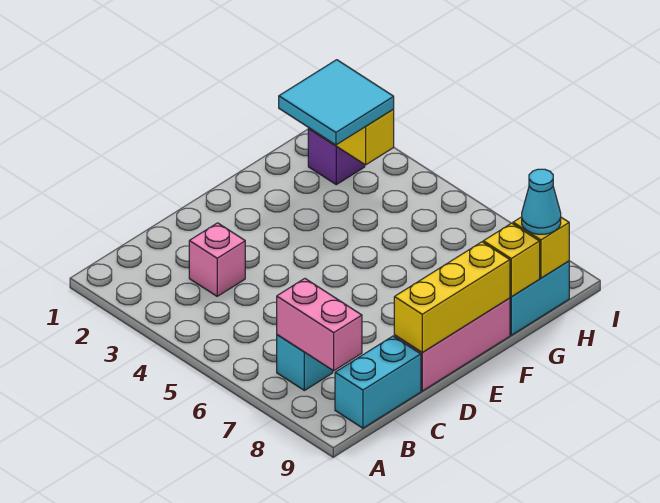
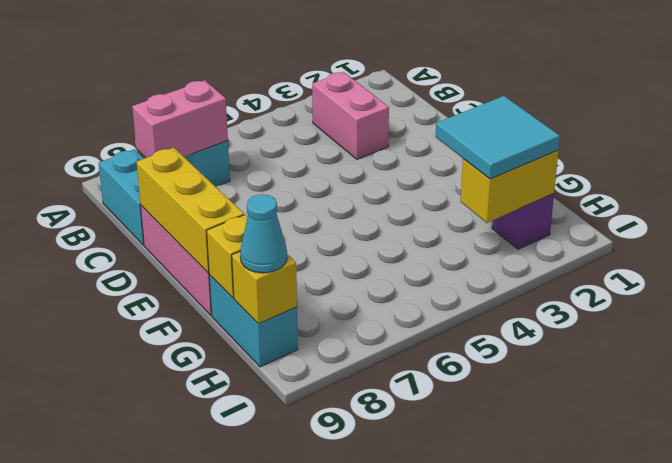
pink 1x1 brick [189,223,245,296] -> pink 1x2 brick [312,72,389,159]

